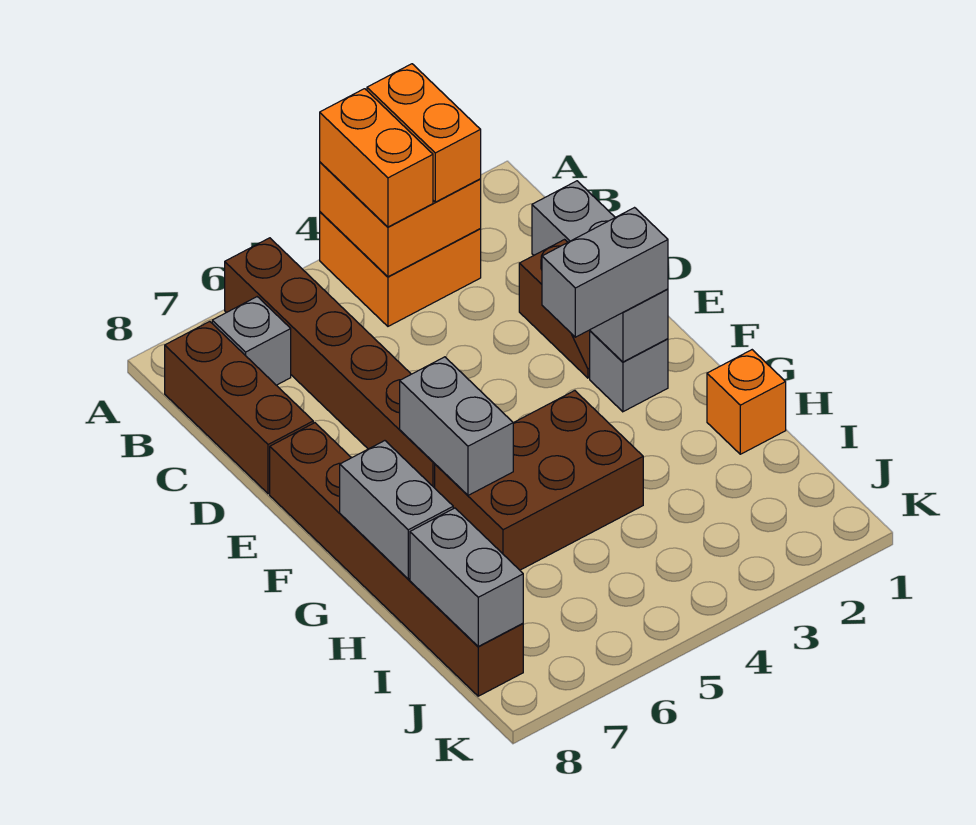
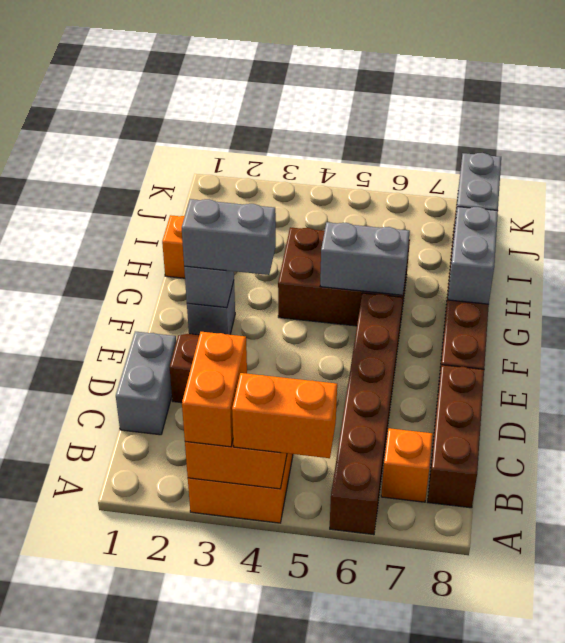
orange 1x2 brick [320,89,433,227] -> orange 1x2 brick turned to [232,373,337,458]
grey 1x1 brick [212,297,291,385] -> orange 1x1 brick [381,428,433,502]
grey 1x2 brick [400,357,513,495] -> grey 1x2 brick turned to [320,222,410,295]

